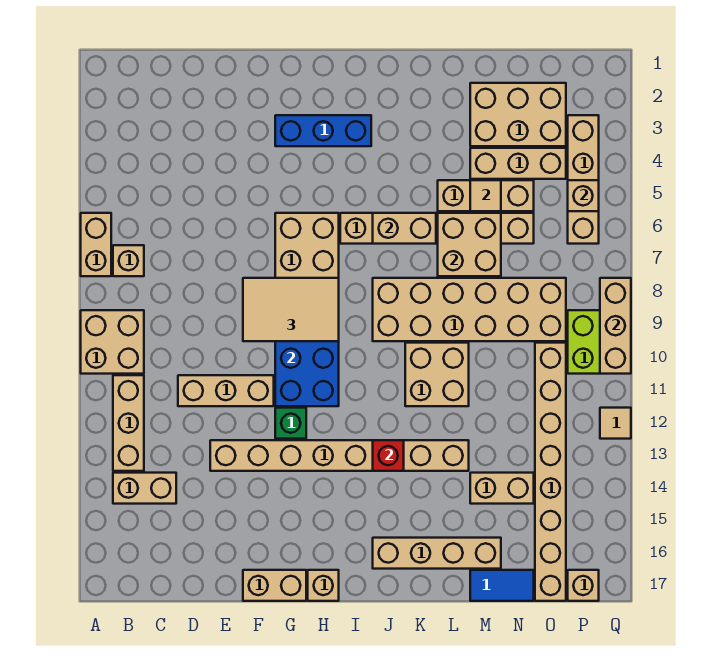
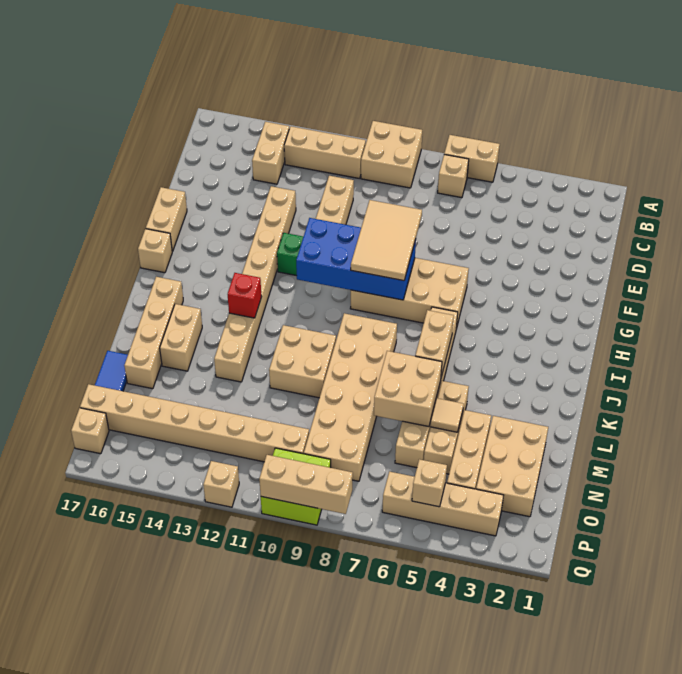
blue 1x3 brick [275,115,371,146] -> none
tan 1x2 brick [470,473,534,504] -> tan 1x2 brick moved to [160,304,202,371]
tan 1x1 tile [600,408,631,439] -> tan 1x1 brick [203,461,239,507]

